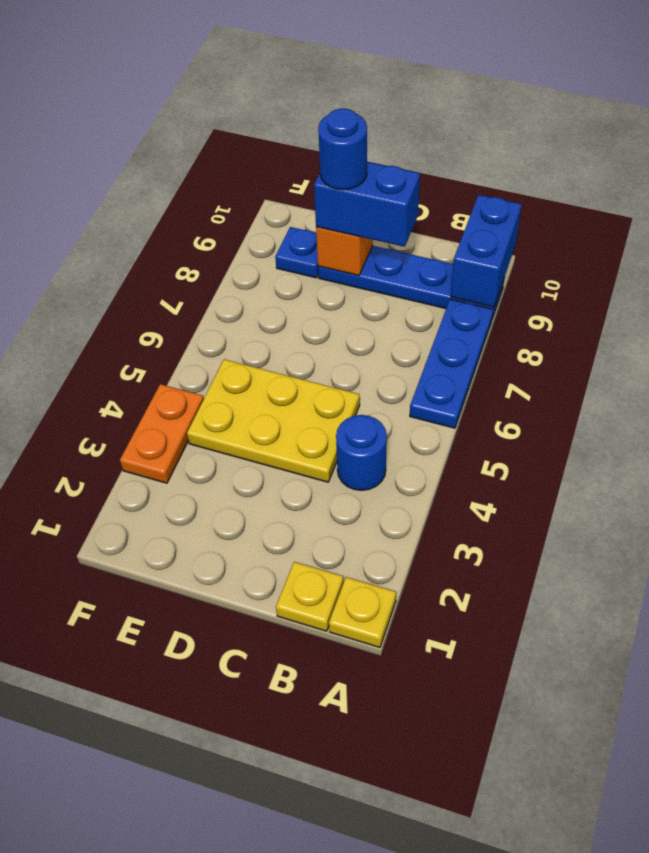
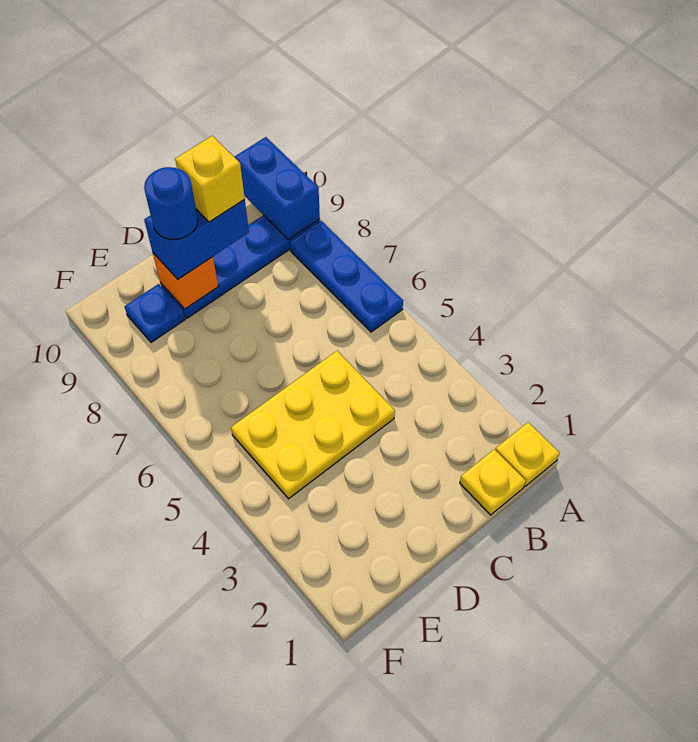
blue 1x1 round brick [336,415,387,490] -> none
none -> yellow 1x1 brick [175,136,245,222]
orange 1x2 plate [120,384,204,483] -> none

